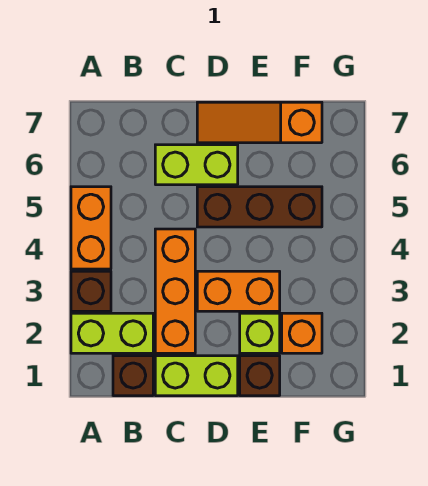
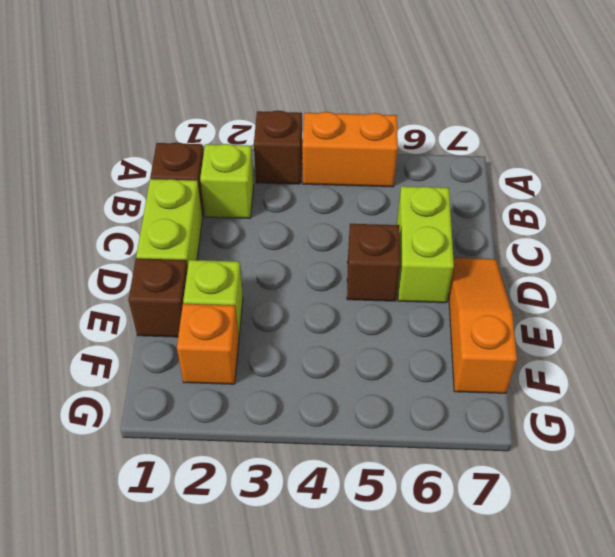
lime 1x2 brick [71,313,153,353] -> lime 1x1 brick [200,144,254,218]
orange 1x3 brick [155,229,195,353] -> none
orange 1x2 brick [197,271,280,311] -> none
brown 1x3 brick [197,187,322,227] -> brown 1x1 brick [347,224,400,301]

